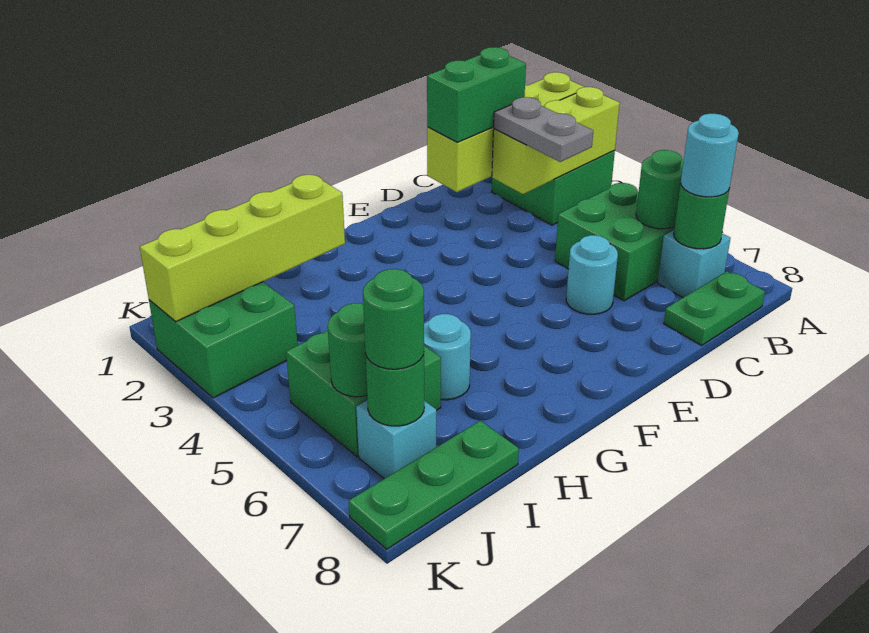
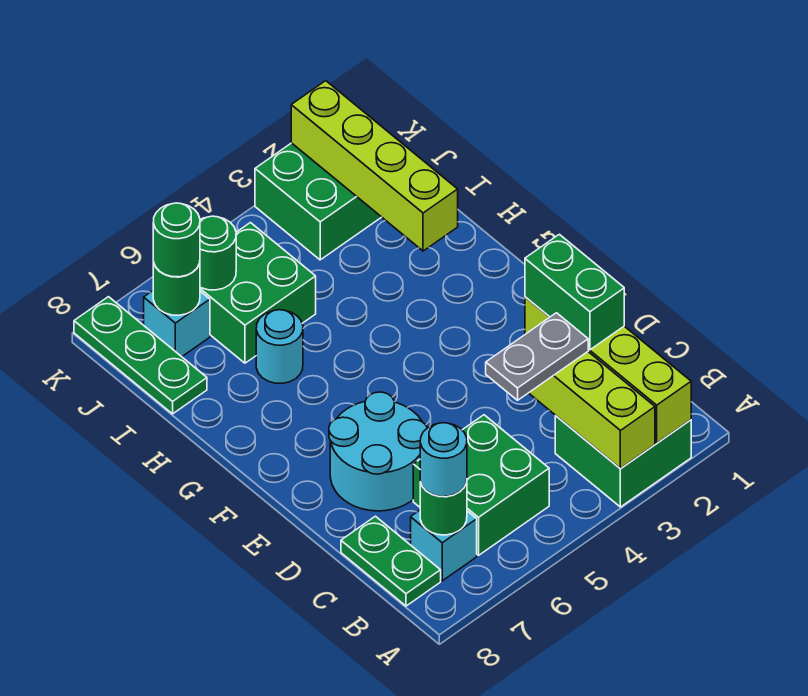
green 1x1 round brick [636,150,684,229] -> none
cyan 1x1 round brick [566,235,618,314] -> cyan 2x2 round brick [329,392,427,511]

